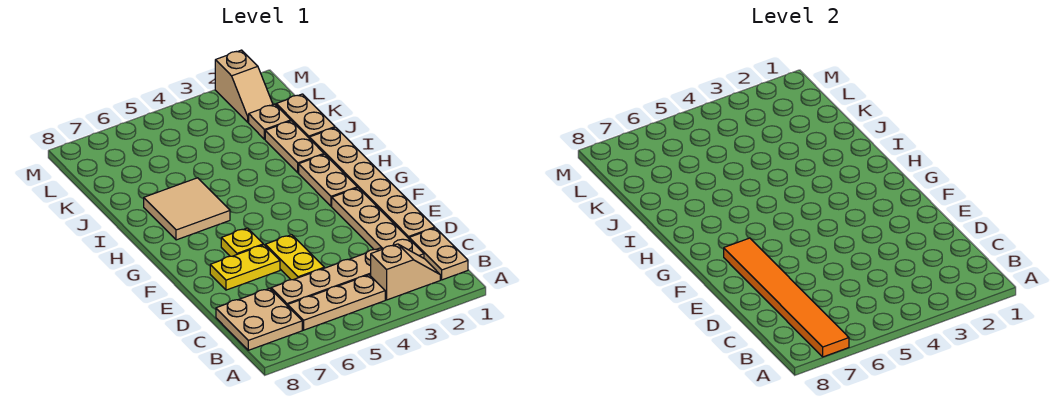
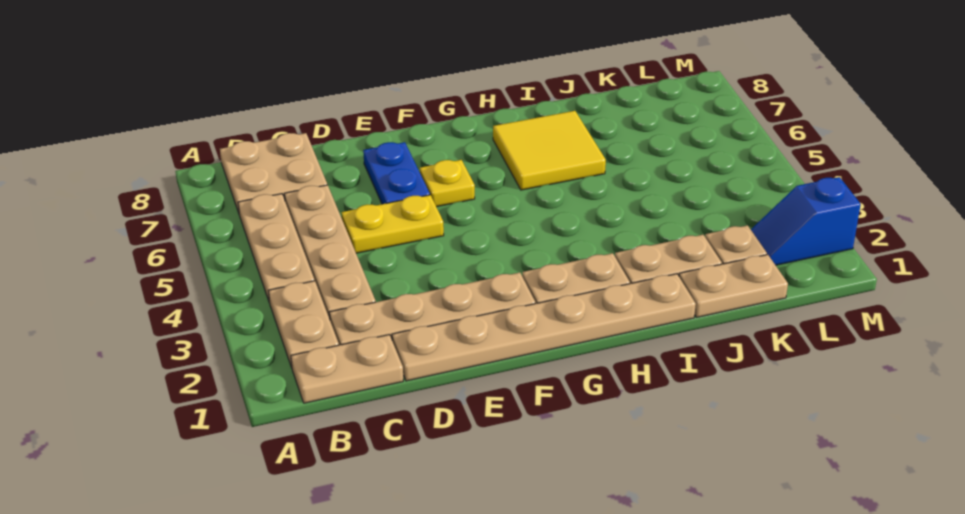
orange 1x6 tile [724,238,849,357] -> none
tan 1x2 slope [371,244,440,300] -> tan 1x2 plate [269,281,339,368]
yellow 1x2 plate [210,245,280,290] -> blue 1x2 plate [363,142,430,204]
tan 2x2 tile [144,178,230,240] -> yellow 2x2 tile [493,111,606,190]
tan 1x2 slope [215,50,273,123] -> blue 1x2 slope [751,177,861,265]

